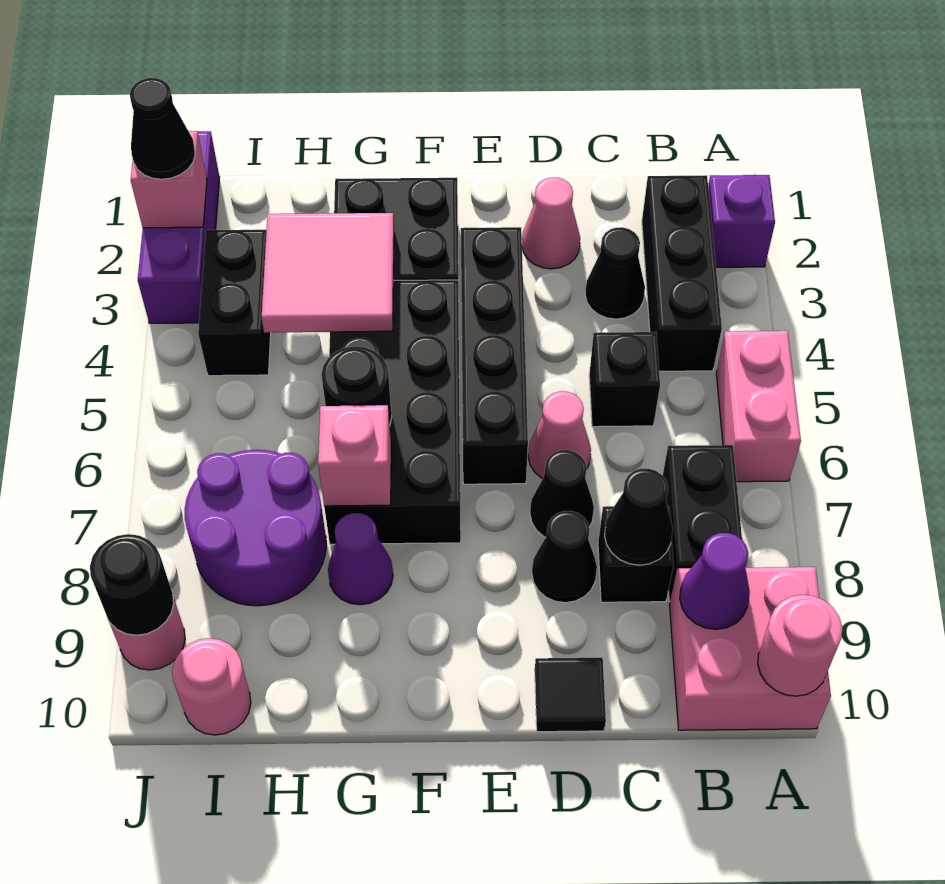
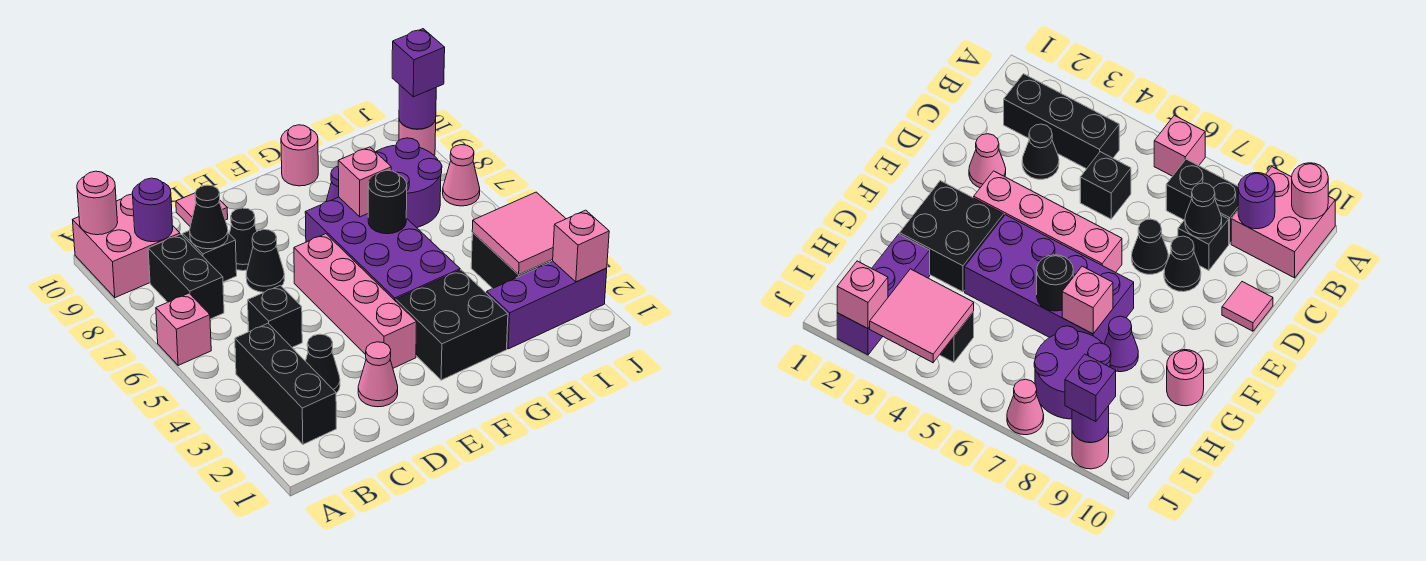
purple 1x1 brick [708,175,775,267] -> purple 1x1 brick moved to [392,29,445,97]
pink 1x2 brick [716,331,801,482] -> pink 1x1 brick [156,293,211,366]
purple 1x1 cone [680,533,750,629] -> purple 1x1 round brick [132,178,173,242]
pink 1x1 cone [528,391,591,479] -> pink 1x1 cone moved to [443,145,480,206]
black 1x1 tile [535,658,606,732] -> pink 1x1 tile [176,193,228,226]
black 1x4 brick [461,227,528,484] -> pink 1x4 brick [294,234,417,368]
black 2x4 brick [324,280,461,544] -> purple 2x4 brick [305,197,460,301]
pink 2x2 tile [262,213,394,333] -> pink 2x2 tile moved to [472,192,566,275]
pink 1x1 round brick [172,638,251,735] -> pink 1x1 round brick moved to [281,125,318,186]
purple 1x3 brick [138,131,220,323] -> purple 1x3 brick turned to [487,261,607,349]
black 1x1 cone [130,78,195,179] -> none
black 1x1 round brick [90,534,174,635] -> purple 1x1 round brick [399,85,436,129]

